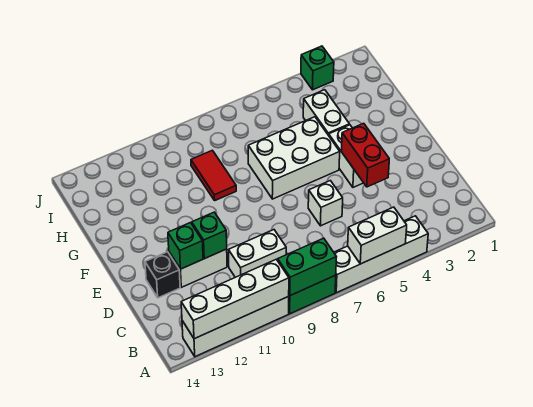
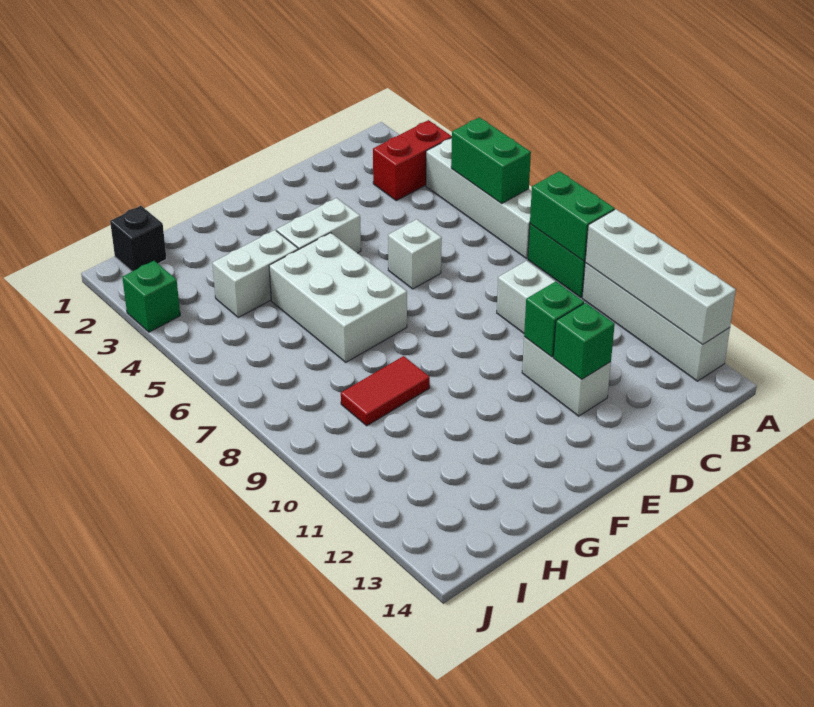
white 1x2 brick [348,207,407,264] -> green 1x2 brick [451,117,531,204]
red 1x2 brick [341,123,389,187] -> red 1x2 brick moved to [373,120,452,201]
black 1x1 brick [145,252,180,298] -> black 1x1 brick moved to [110,206,167,271]

